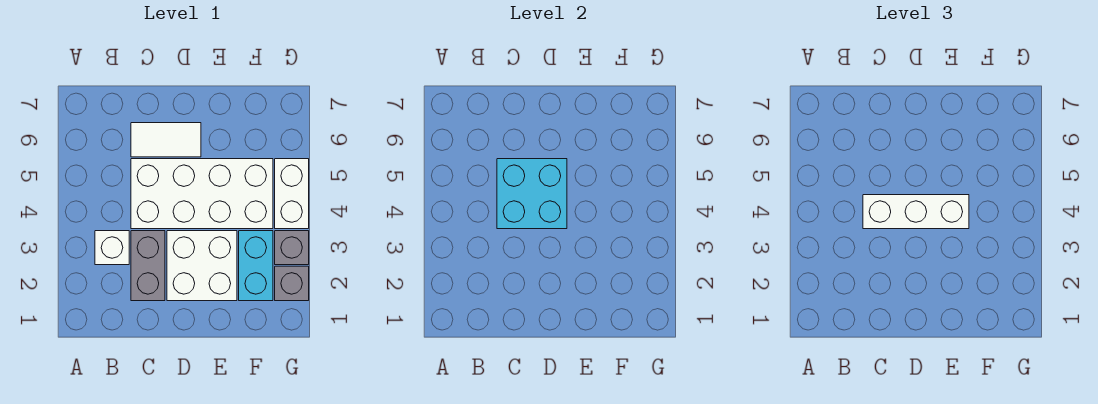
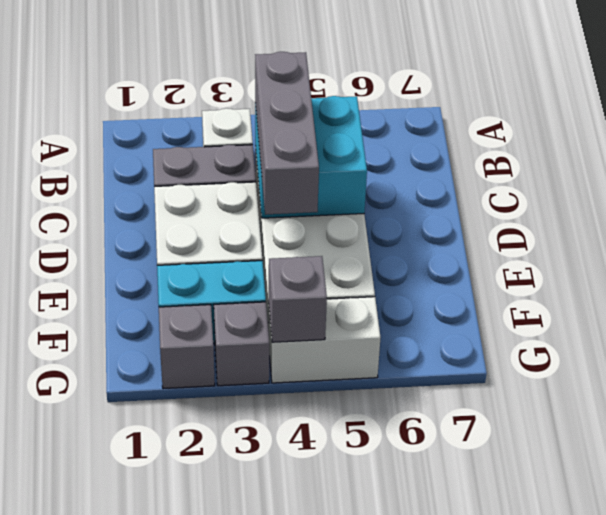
white 1x3 brick [863,195,969,229] -> grey 1x3 brick [255,52,319,215]
white 1x2 tile [131,123,201,157] -> none
none -> grey 1x1 brick [268,256,327,342]

